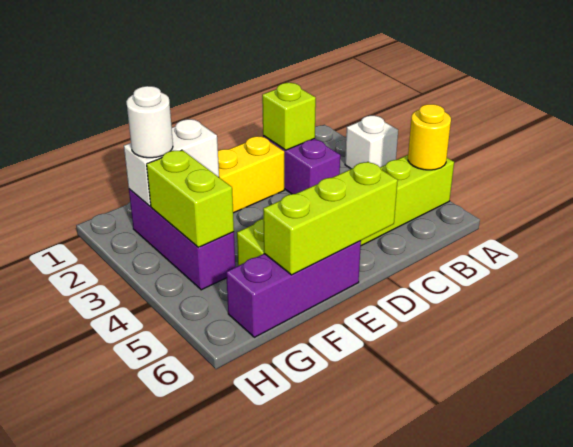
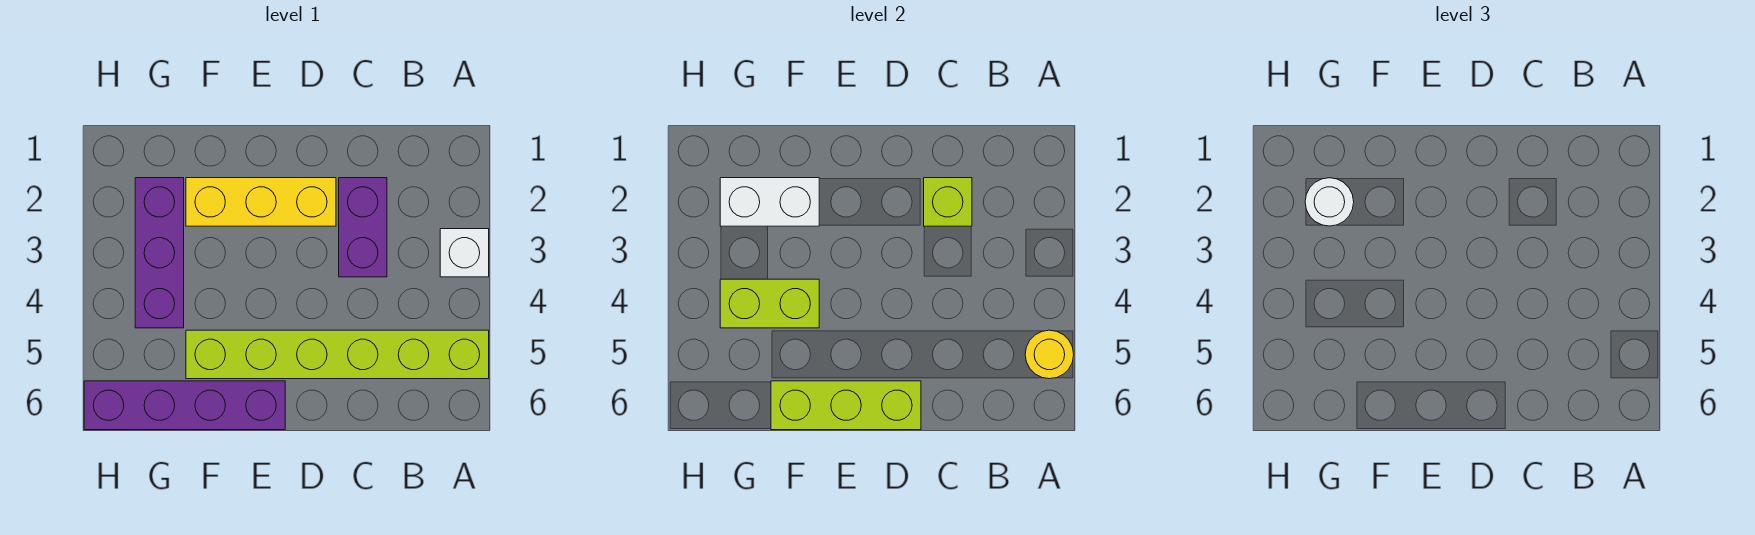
purple 1x3 brick [226,241,361,337] -> purple 1x4 brick [84,381,285,430]
lime 1x2 brick [147,150,234,248] -> lime 1x2 brick turned to [720,279,819,328]

